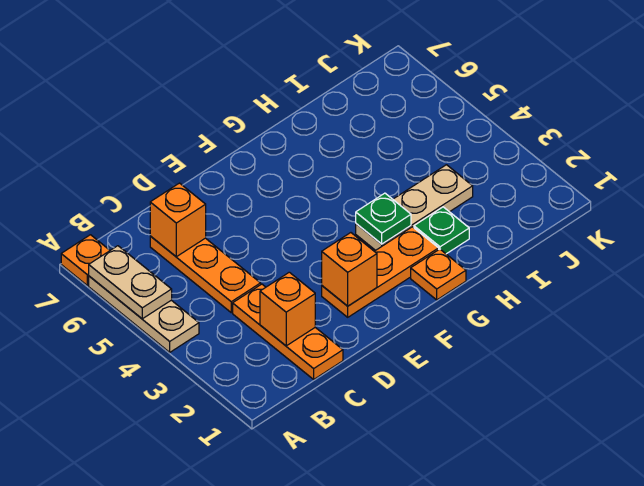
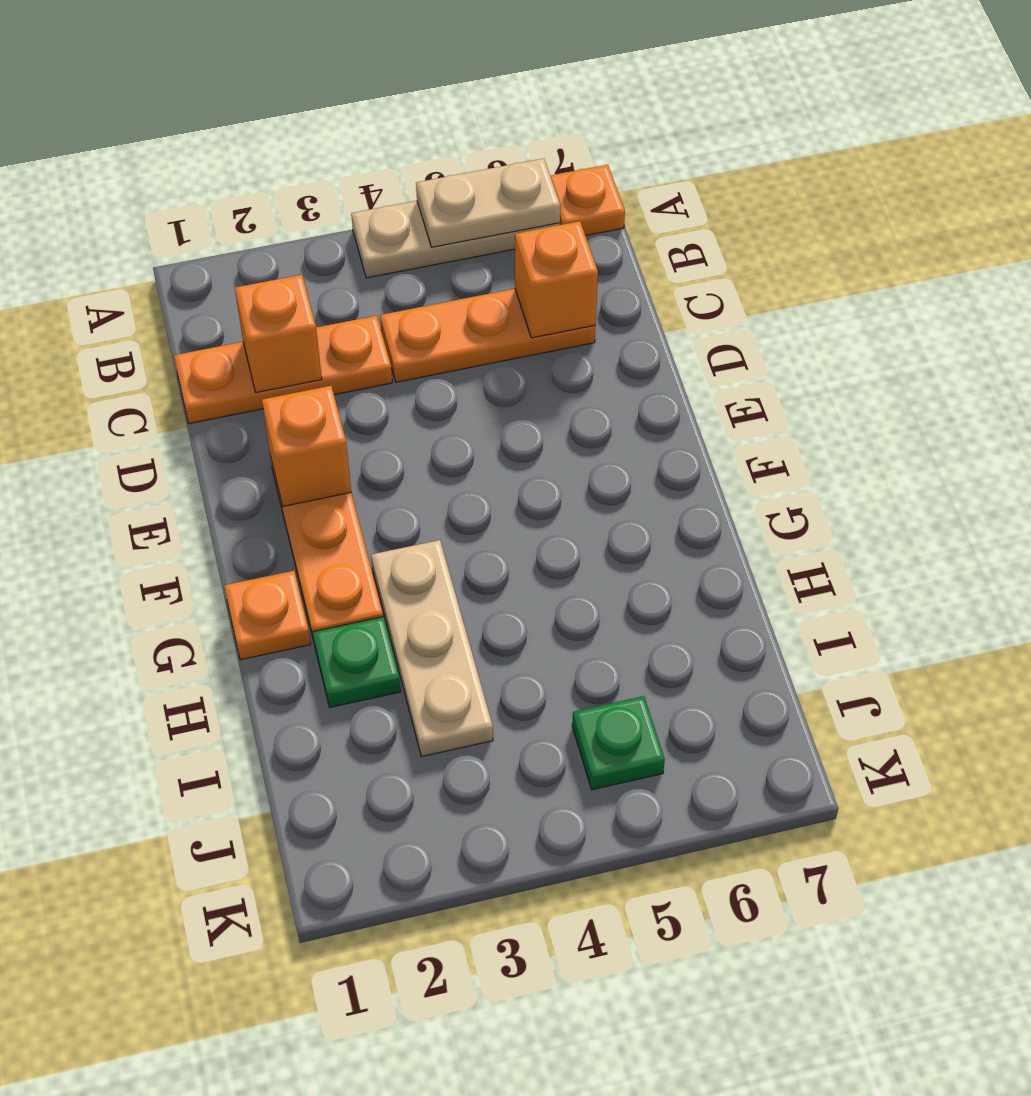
green 1x1 plate [356,193,411,244] -> green 1x1 plate moved to [572,696,665,790]

